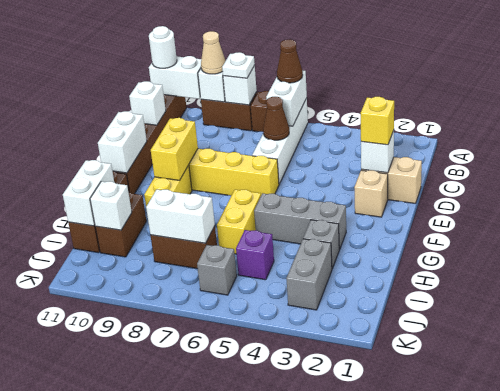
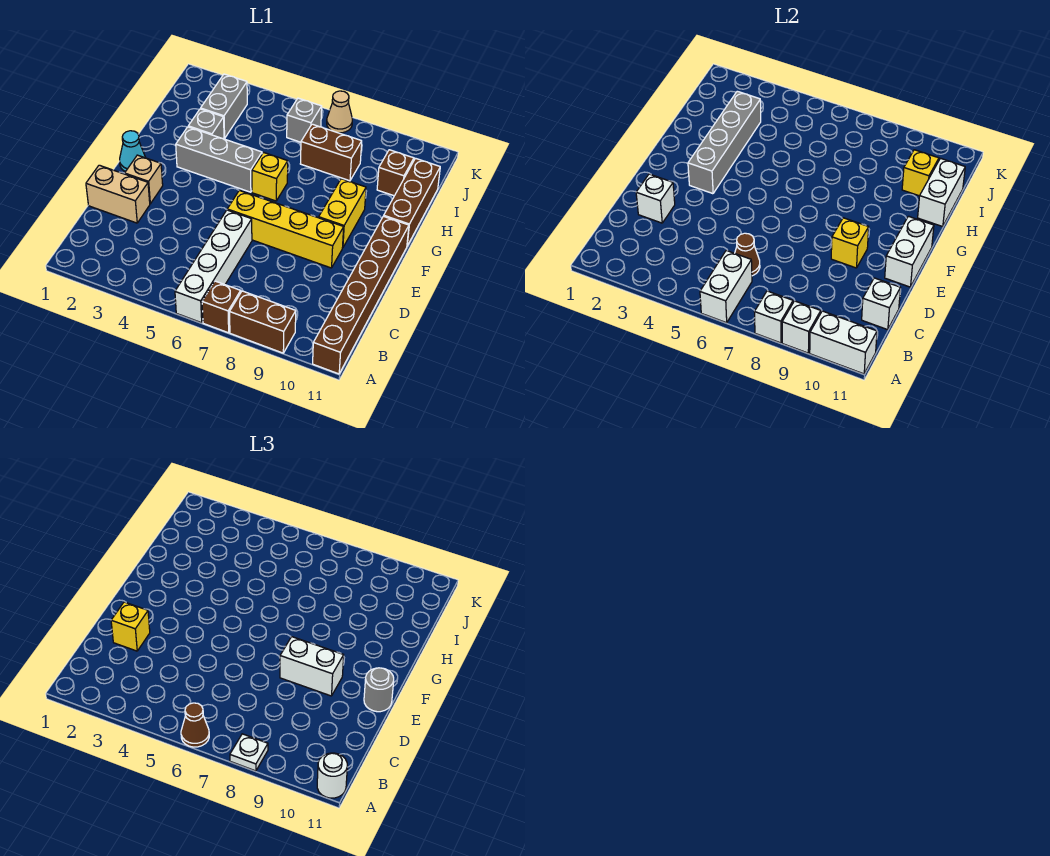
tan 1x1 cone [201,31,225,74] -> tan 1x1 cone moved to [327,91,352,133]
yellow 1x2 brick [151,118,198,180] -> yellow 1x1 brick [831,218,869,268]
none -> grey 1x1 round brick [364,668,394,712]
none -> cyan 1x1 cone [120,131,146,172]
none -> grey 1x4 brick [688,91,761,194]
yellow 1x2 brick [217,190,261,254] -> yellow 1x1 brick [252,153,288,201]
brown 1x2 brick [95,192,146,257] -> brown 1x1 brick [377,150,414,196]
purple 1x1 brick [236,230,274,280] -> none
white 1x2 brick [146,190,215,243] -> white 1x2 brick moved to [280,637,344,696]
white 1x1 brick [90,181,132,230] -> yellow 1x1 brick [902,150,939,196]

